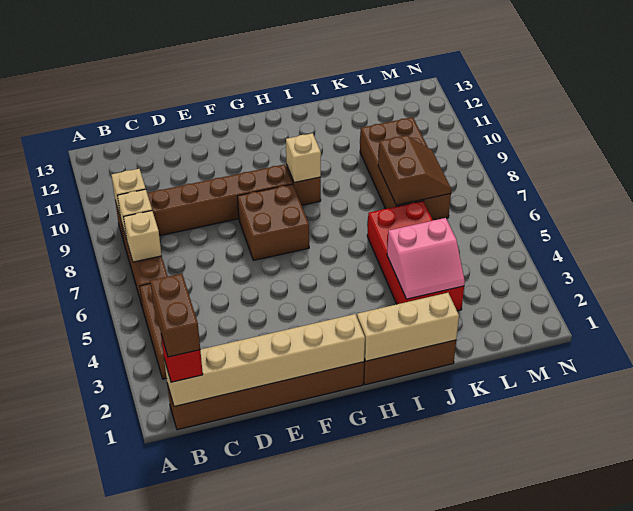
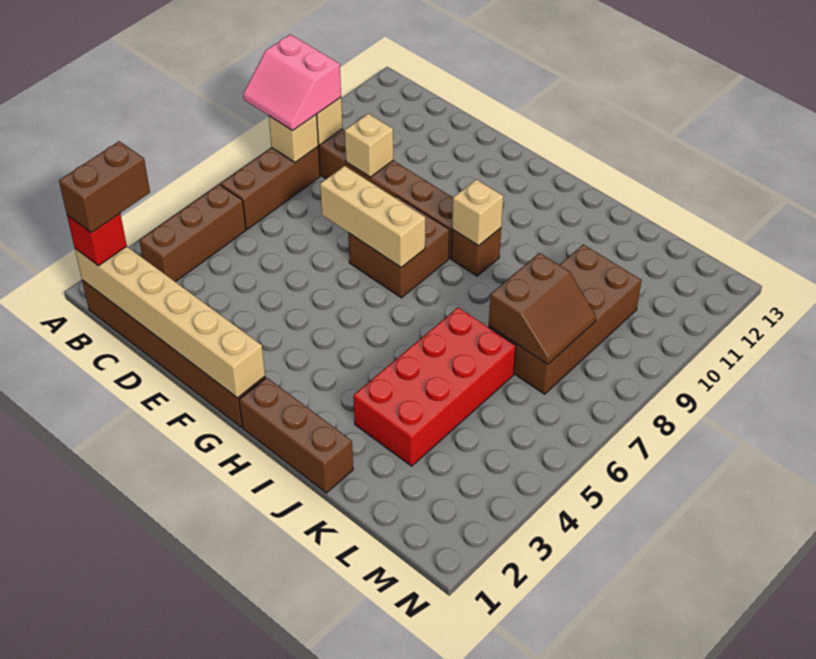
tan 1x1 brick [124,211,162,262] -> tan 1x1 brick moved to [345,114,393,177]
tan 1x3 brick [357,293,459,361] -> tan 1x3 brick moved to [320,166,425,267]
pink 2x2 slope [387,218,465,299] -> pink 2x2 slope moved to [243,34,341,131]

